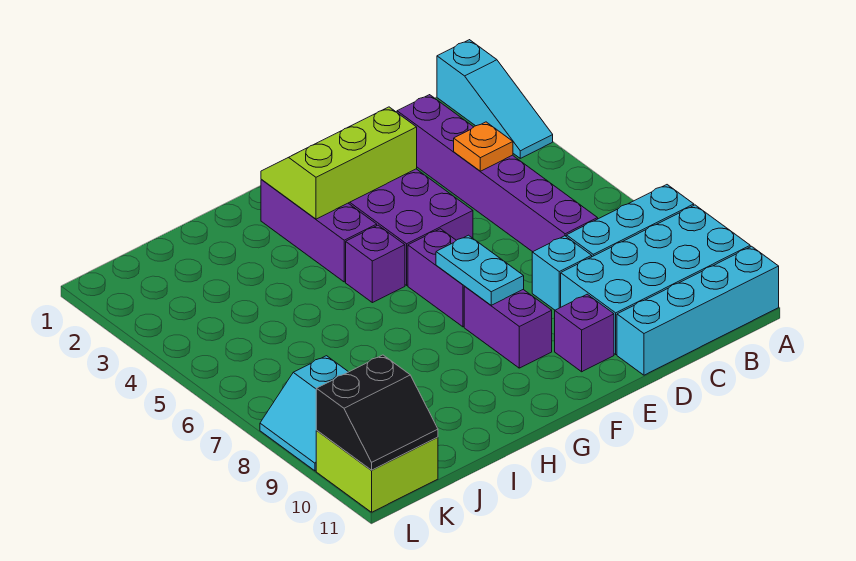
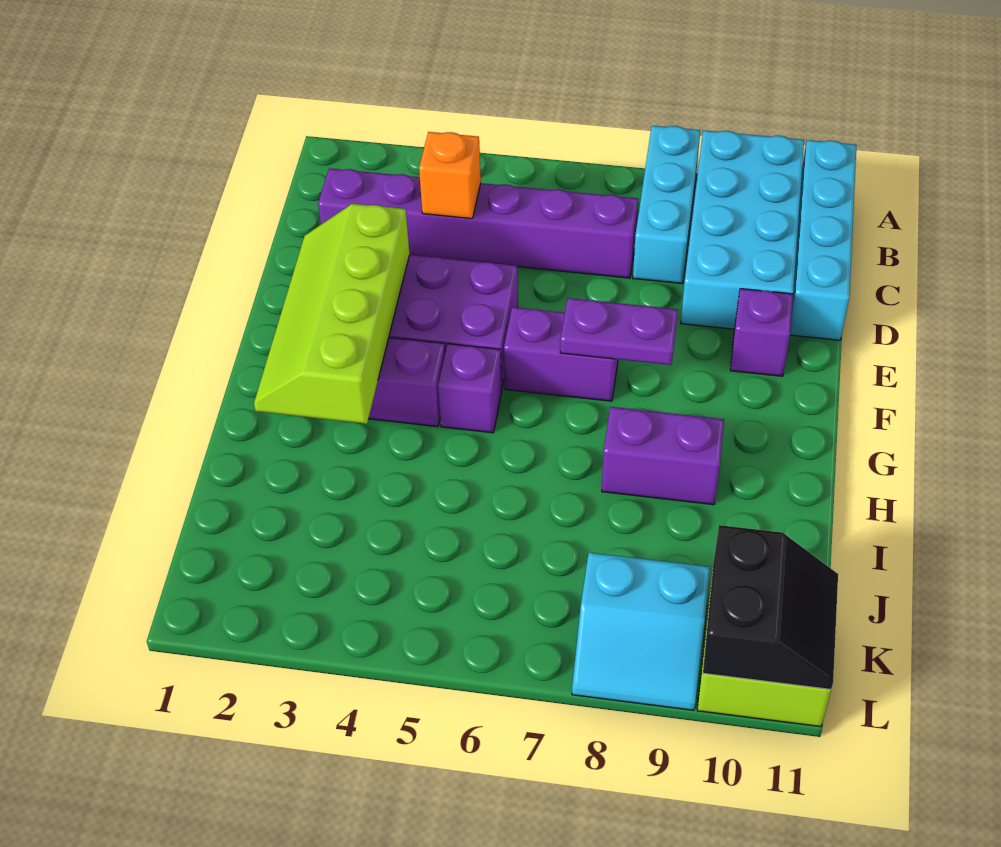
cyan 1x3 slope [437,40,553,158] -> none
orange 1x1 plate [454,122,513,171] -> orange 1x1 brick [419,132,481,219]
cyan 1x1 brick [532,236,592,310] -> none
lime 2x3 slope [261,107,417,219] -> lime 2x4 slope [254,204,410,424]
cyan 1x2 plate [436,235,524,305] -> purple 1x2 plate [560,298,678,365]
purple 1x2 brick [464,287,552,368] -> purple 1x2 brick moved to [602,407,724,505]

